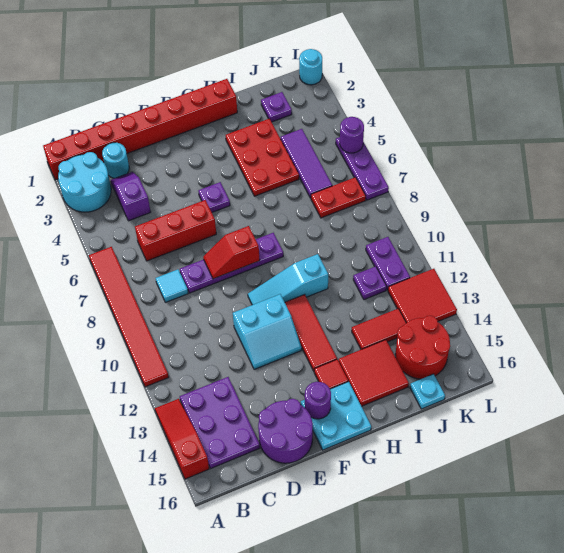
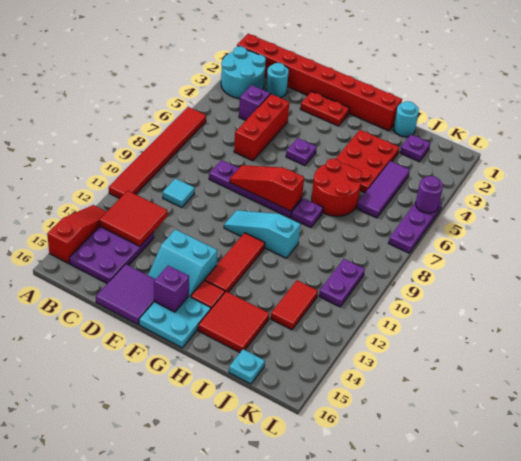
red 1x3 brick [135,200,216,261] -> red 1x3 brick turned to [234,94,289,161]
cyan 1x1 tile [156,269,188,302] -> cyan 1x1 tile moved to [163,178,195,207]
purple 2x2 round brick [258,399,313,463] -> purple 2x2 tile [96,264,155,324]
red 1x2 slope [203,226,260,279] -> red 1x3 slope [230,165,304,211]
cyan 2x2 slope [233,294,302,369] -> cyan 2x2 slope moved to [148,229,217,297]
purple 1x1 round brick [305,382,331,419] -> purple 1x1 brick [154,266,189,312]
red 1x2 tile [352,309,406,349] -> red 1x2 tile turned to [271,280,318,330]
red 1x2 plate [311,177,366,218] -> red 1x2 plate moved to [300,91,350,126]
purple 1x1 plate [353,266,387,300] -> purple 1x1 plate moved to [291,198,323,228]
red 2x2 round brick [395,316,450,379] -> red 2x2 round brick moved to [312,159,362,216]
red 2x2 tile [388,269,457,323] -> red 2x2 tile moved to [99,191,168,246]
cyan 1x1 round brick [299,49,322,85] -> cyan 1x1 round brick moved to [394,101,419,137]

